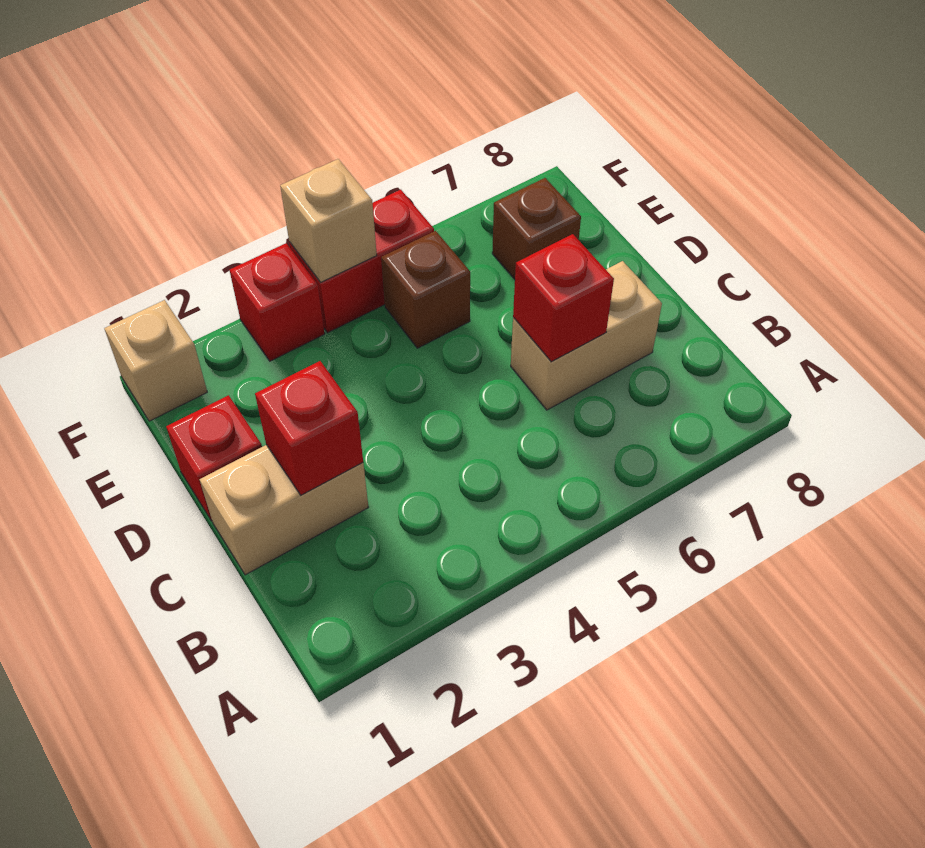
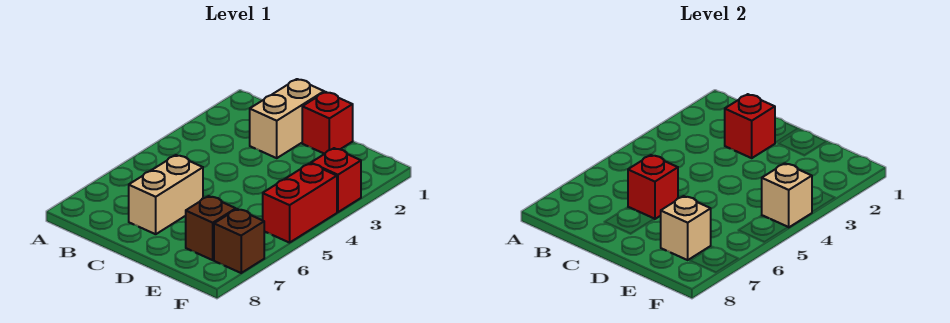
brown 1x1 brick [381,231,470,348] -> brown 1x1 brick moved to [214,209,264,273]
tan 1x1 brick [104,300,207,421] -> tan 1x1 brick moved to [661,196,711,260]

